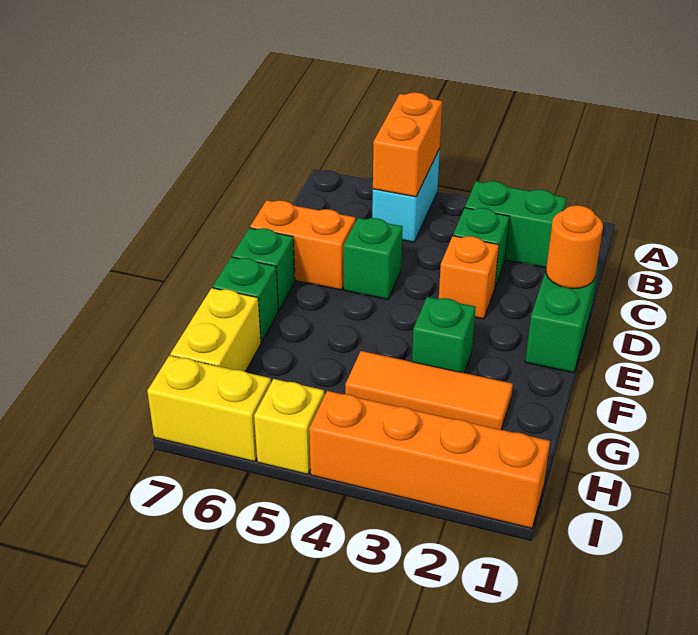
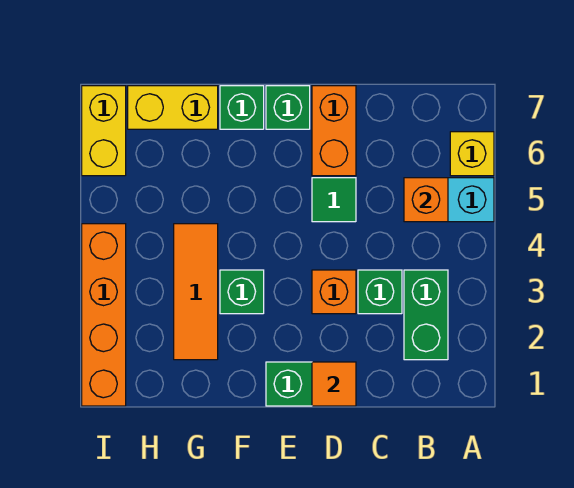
orange 1x2 brick [373,92,442,197] -> orange 1x1 brick [404,178,448,222]
orange 1x1 round brick [546,205,603,289] -> orange 1x1 tile [312,362,356,406]
green 1x1 brick [344,218,403,299] -> green 1x1 tile [312,178,356,222]
yellow 1x1 brick [254,379,325,474] -> yellow 1x1 brick moved to [450,132,494,176]

